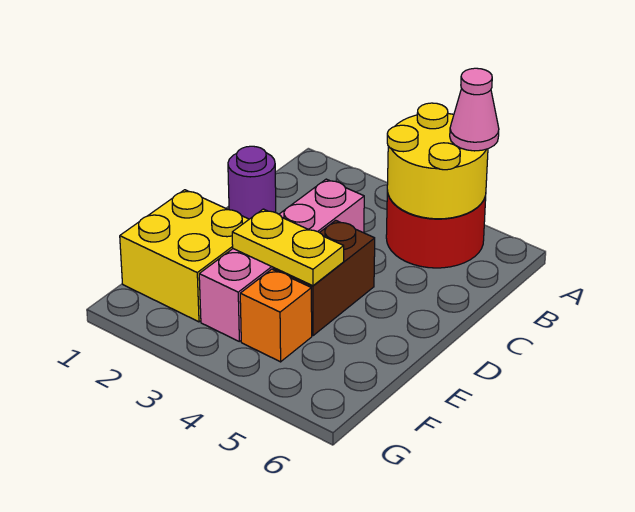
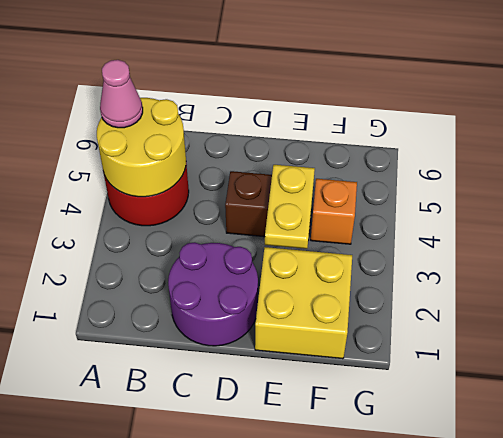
purple 1x1 round brick [228,146,276,219] -> purple 2x2 round brick [168,242,258,346]
pink 1x4 brick [199,179,364,341] -> none

